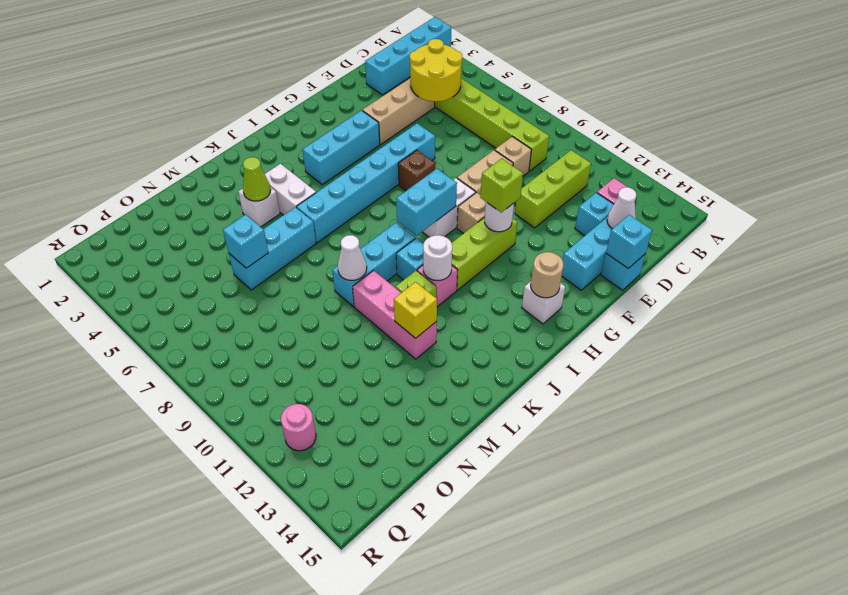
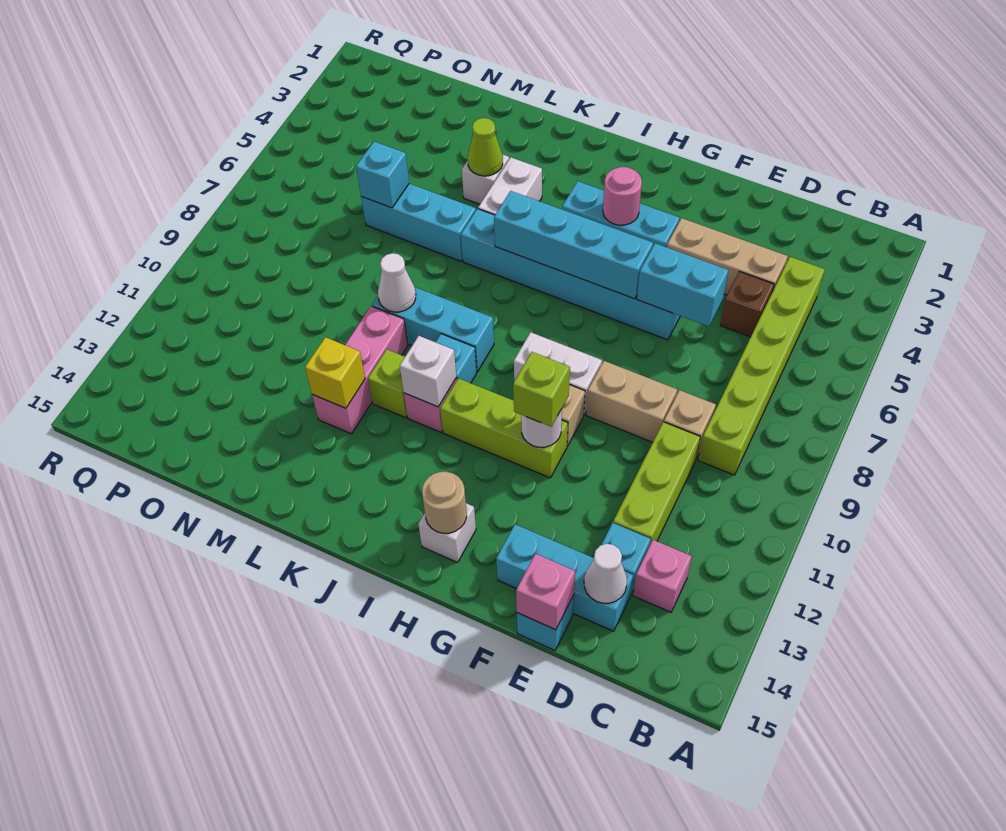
cyan 1x4 brick [365,17,452,95] -> cyan 1x4 brick moved to [494,191,653,299]
yellow 2x2 round brick [410,39,462,102] -> none
lime 1x3 brick [515,150,591,228] -> lime 1x3 brick turned to [613,422,700,544]
cyan 1x1 brick [606,215,652,269] -> pink 1x1 brick [516,554,575,630]
brown 1x1 brick [398,150,435,190] -> brown 1x1 brick moved to [720,271,774,337]
cyan 1x2 brick [396,169,457,236] -> cyan 1x2 brick moved to [637,243,728,326]
white 1x1 round brick [423,235,452,280] -> white 1x1 brick [400,336,456,407]
pink 1x1 round brick [281,404,316,451] -> pink 1x1 round brick moved to [603,167,642,225]

